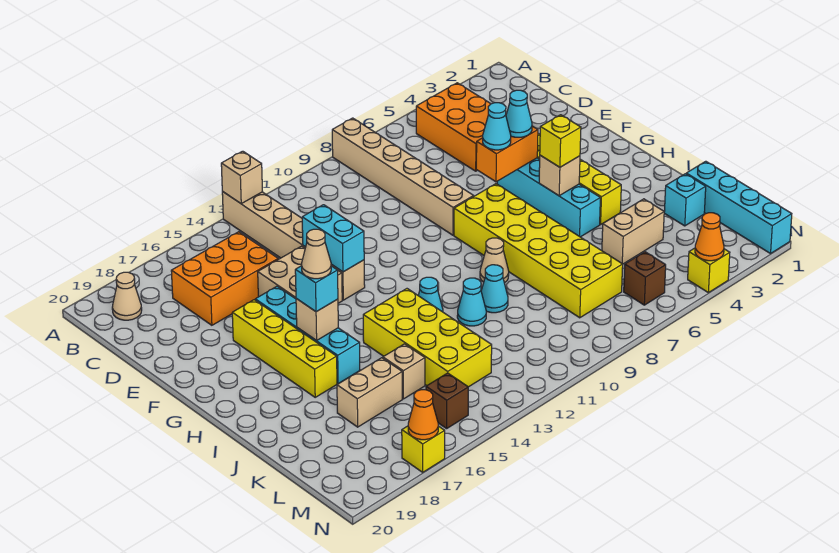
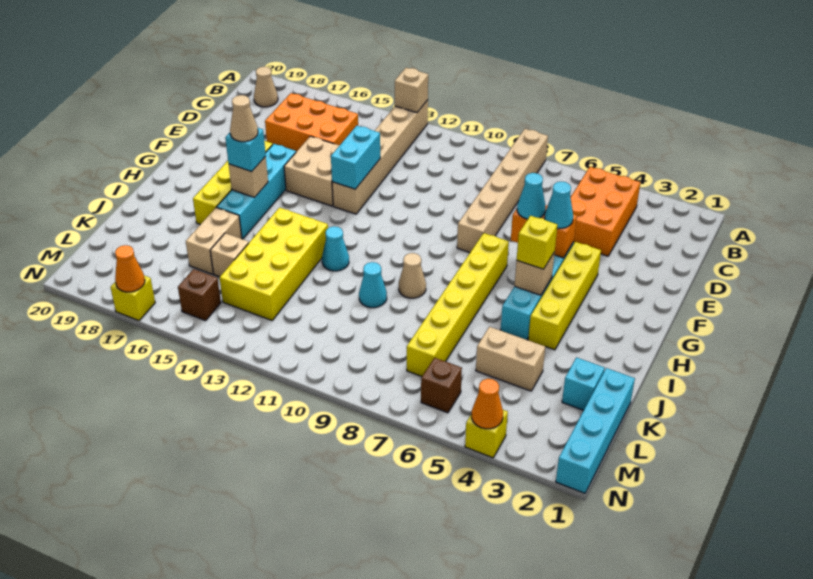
yellow 2x6 brick [454,184,623,318] -> yellow 1x6 brick [407,233,509,376]
cyan 1x1 cone [457,278,486,326] -> none
tan 1x2 brick [337,358,402,427] -> tan 1x2 brick turned to [186,207,242,274]

